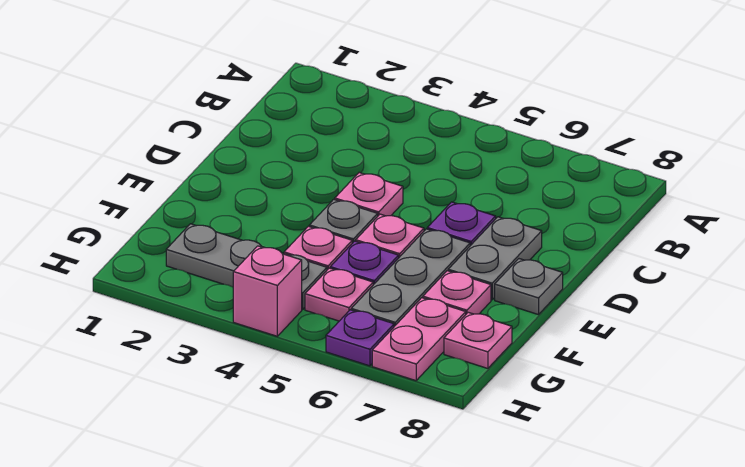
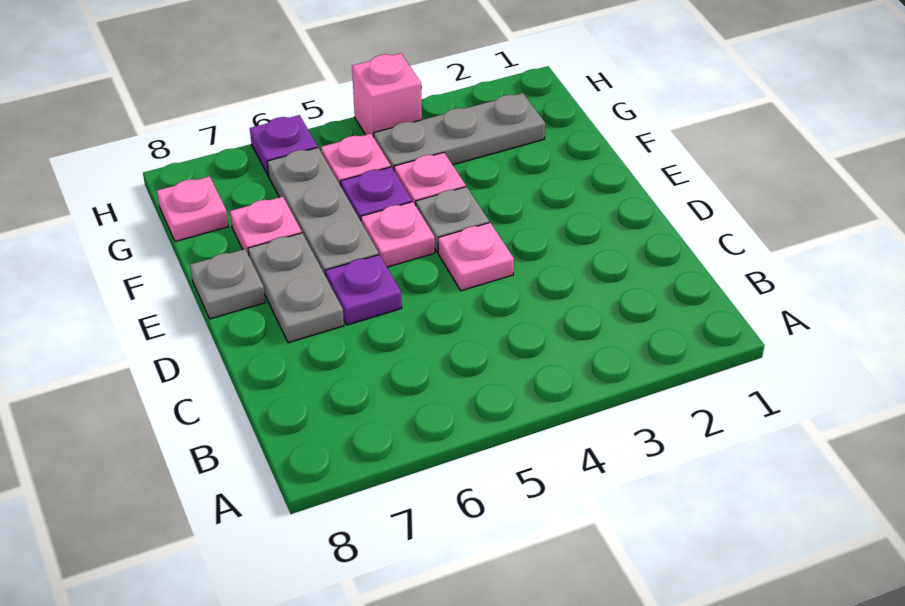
pink 1x2 plate [372,298,466,381] -> none

